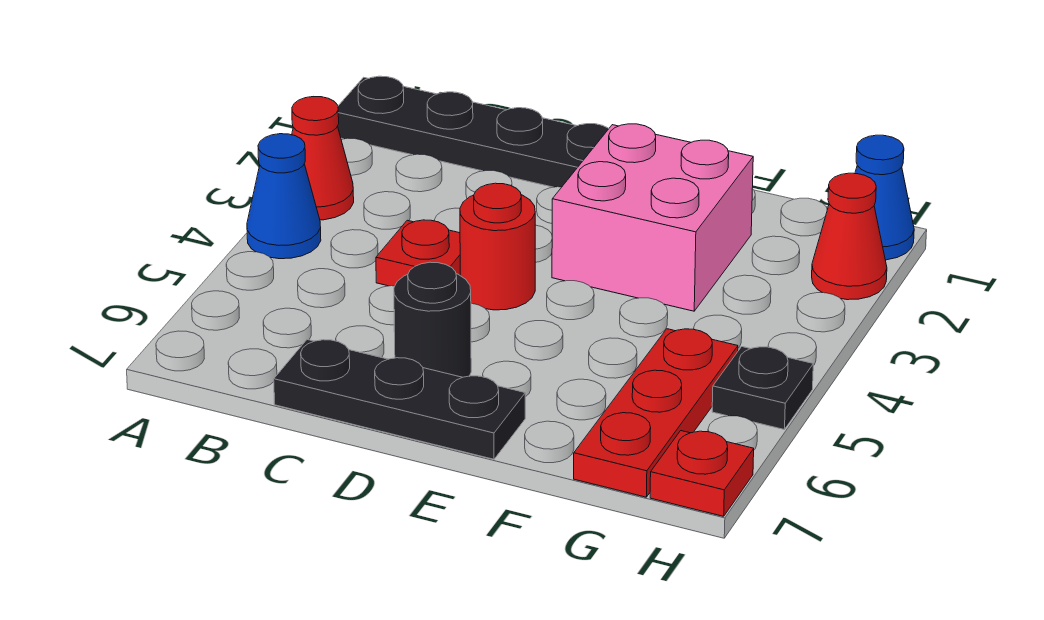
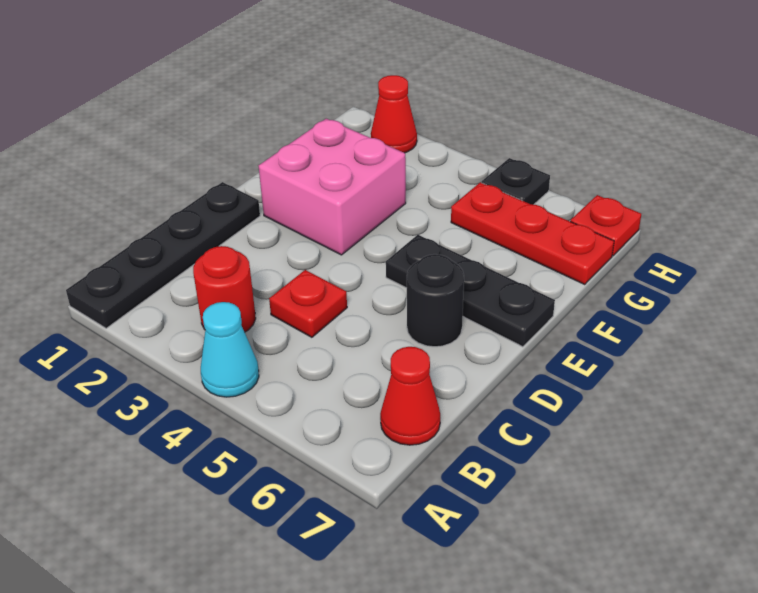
red 1x1 cone [292,97,354,220] -> red 1x1 cone moved to [380,347,440,445]
blue 1x1 cone [247,134,321,259] -> cyan 1x1 cone [201,302,259,397]
black 1x3 plate [274,340,525,459] -> black 1x3 plate turned to [386,235,555,347]
red 1x1 round brick [460,183,535,310] -> red 1x1 round brick moved to [193,246,256,332]
blue 1x1 cone [855,135,914,260] -> none

